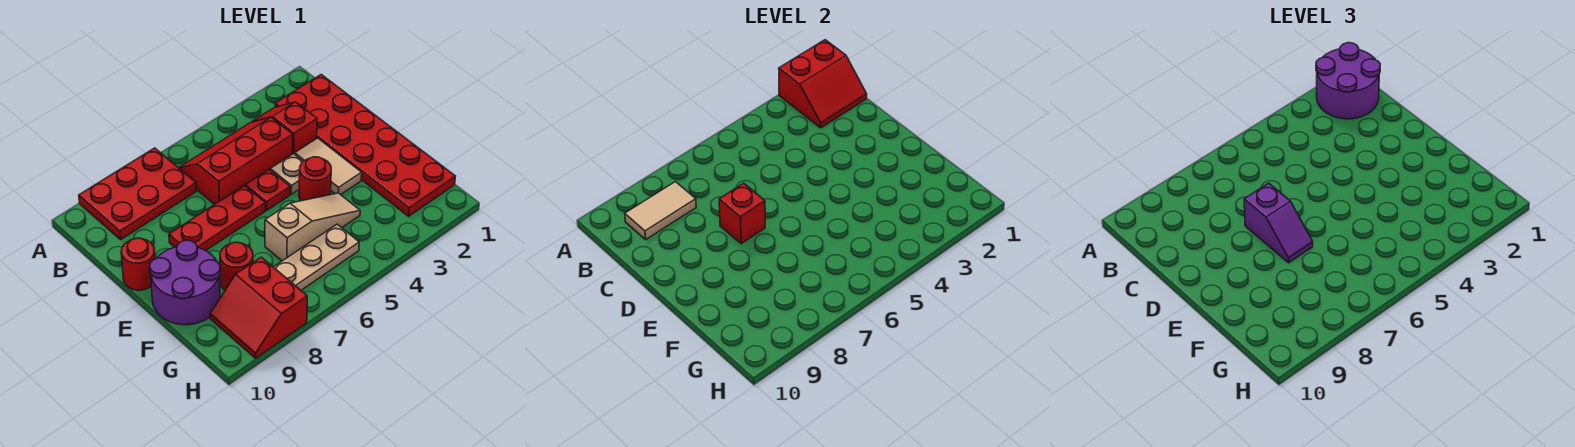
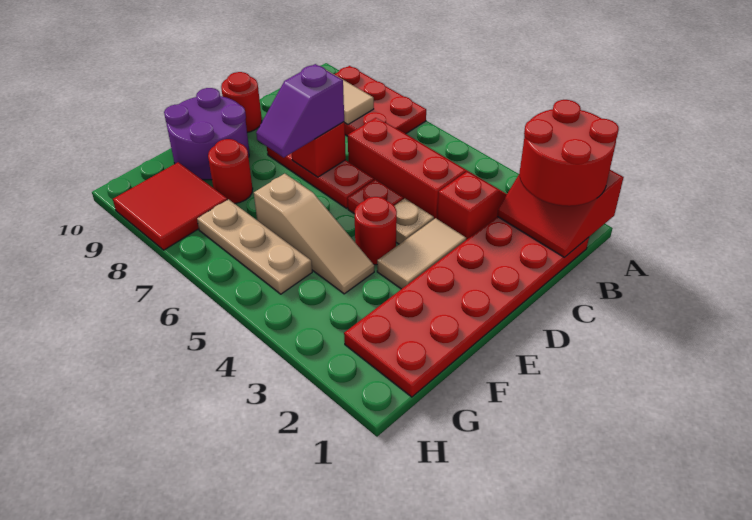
purple 2x2 round brick [1316,43,1380,119] -> red 2x2 round brick [520,100,619,206]
red 2x2 slope [210,257,307,358] -> red 2x2 tile [113,162,227,250]

